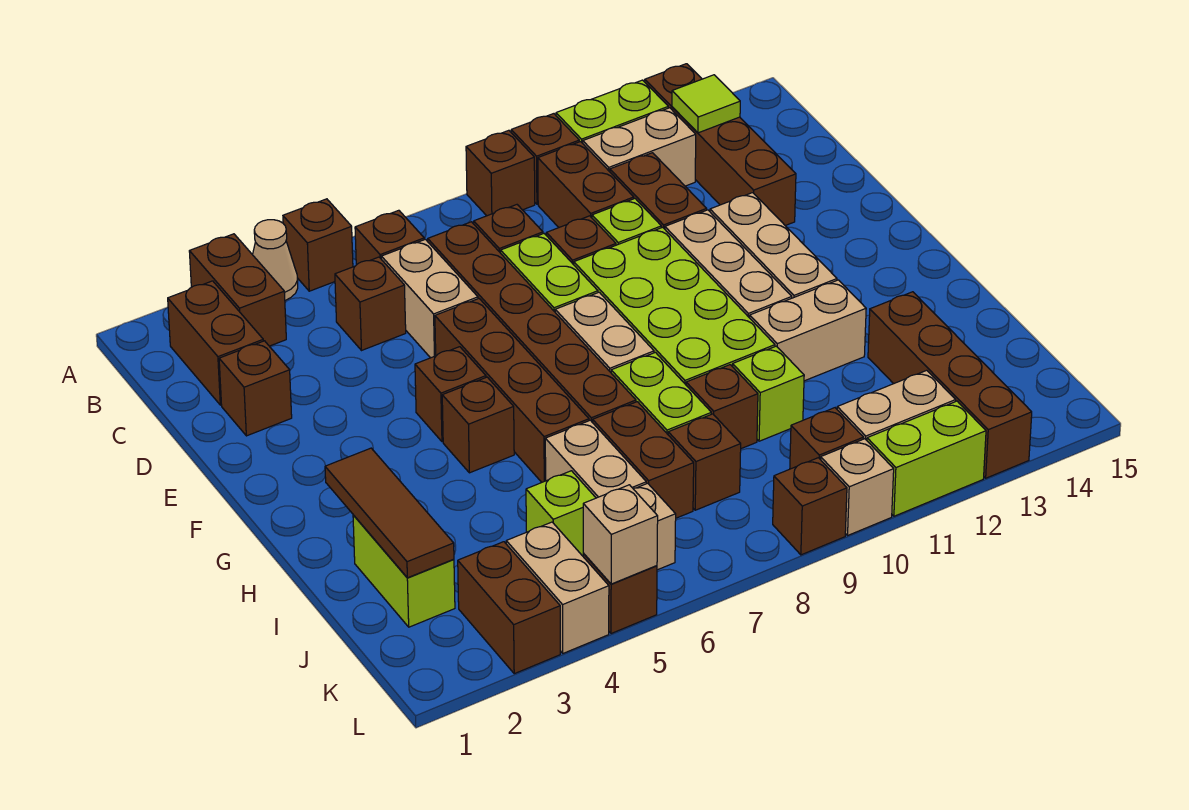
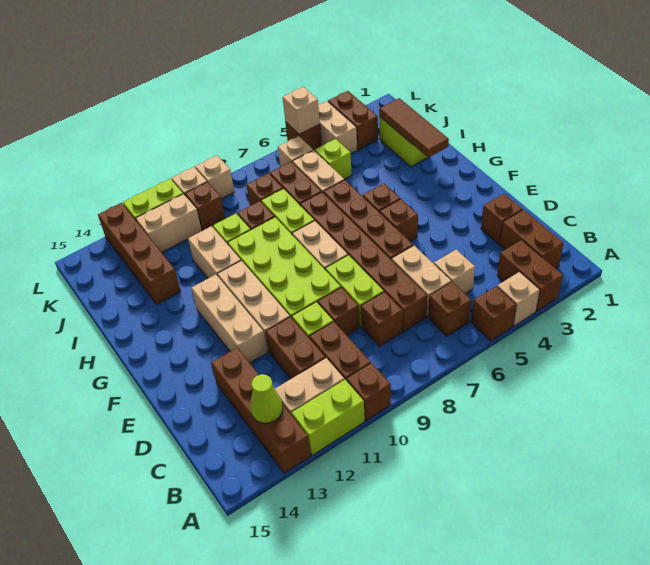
tan 1x1 cone [253,220,298,300] -> tan 1x1 brick [497,272,540,326]
brown 1x1 brick [466,130,535,216] -> none
lime 1x1 tile [672,75,740,133] -> lime 1x1 cone [250,374,283,423]
brown 1x1 brick [335,257,406,350] -> tan 1x1 brick [434,250,475,294]
tan 1x2 brick [750,280,866,381] -> tan 1x2 brick turned to [188,226,241,278]
brown 1x1 brick [773,458,847,555] -> tan 1x1 brick [195,156,234,199]

